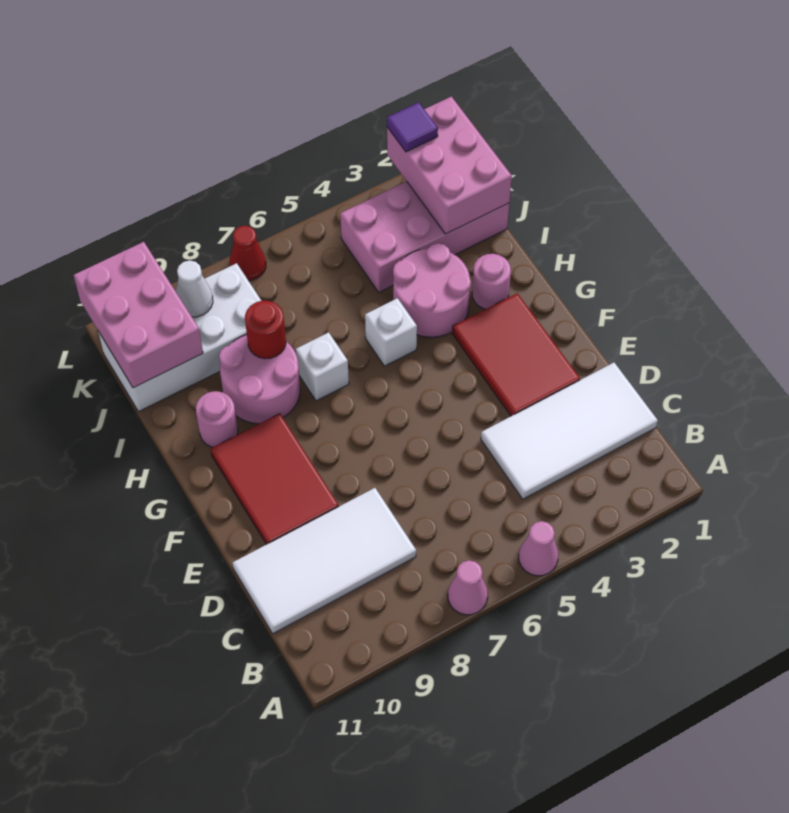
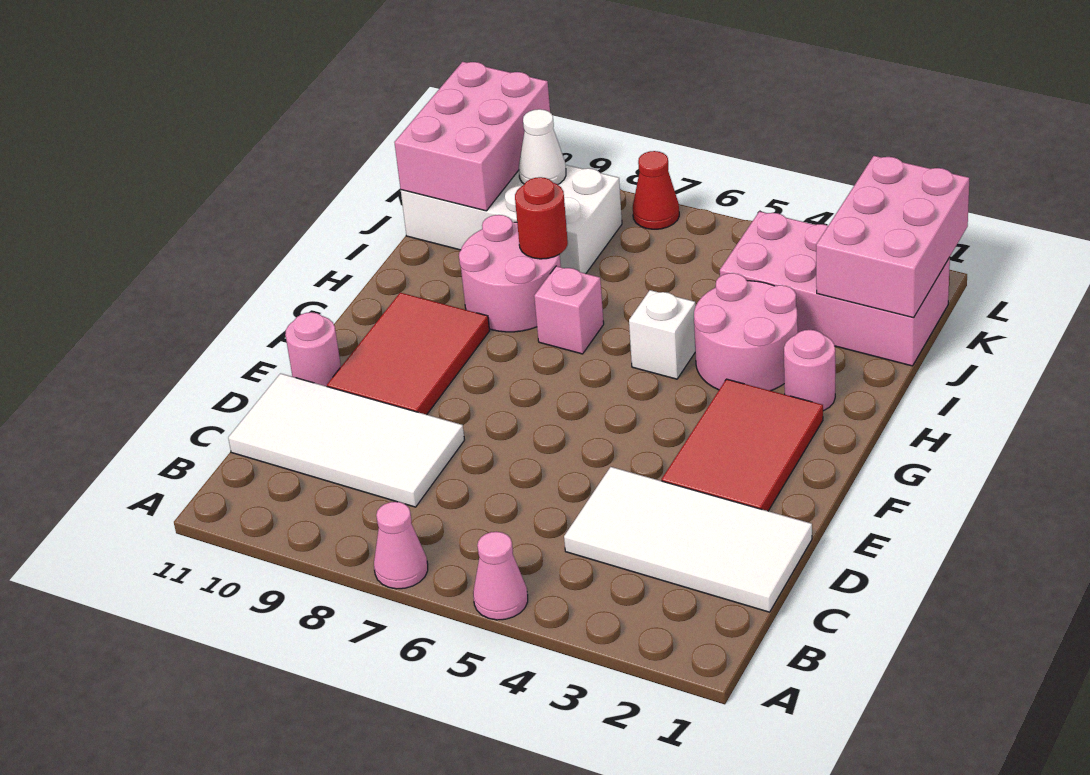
white 1x1 brick [296,332,349,401] -> pink 1x1 brick [534,266,604,354]
pink 1x1 round brick [196,391,238,447] -> pink 1x1 round brick moved to [285,312,341,386]
purple 1x1 tile [387,102,438,152] -> none

